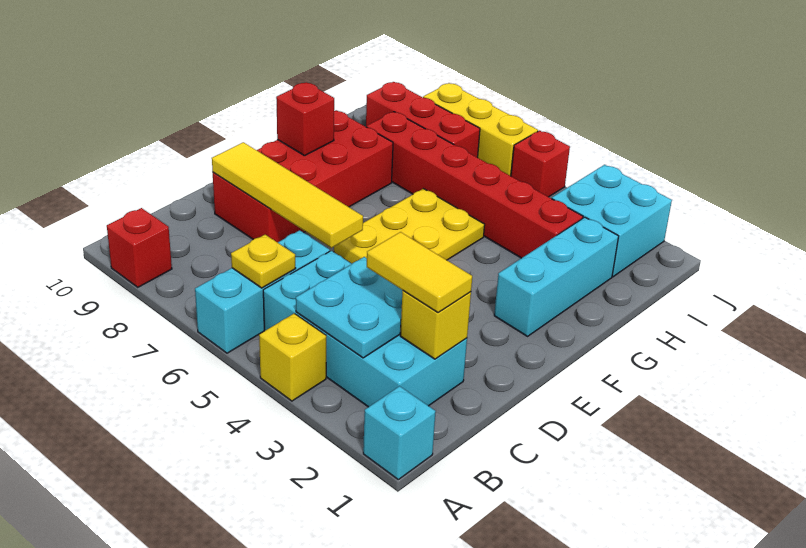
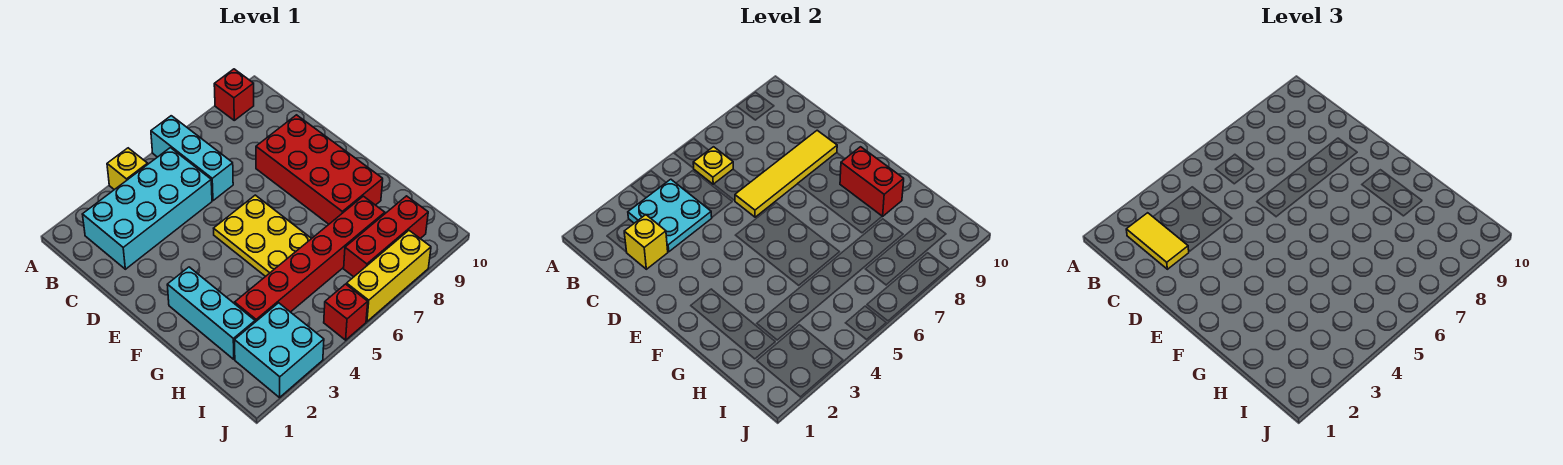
cyan 1x1 brick [363,386,436,480] -> none
yellow 1x2 tile [367,232,472,313] -> yellow 1x2 tile turned to [1126,213,1189,269]
red 1x1 brick [276,82,334,156] -> red 1x2 brick [840,147,904,217]

